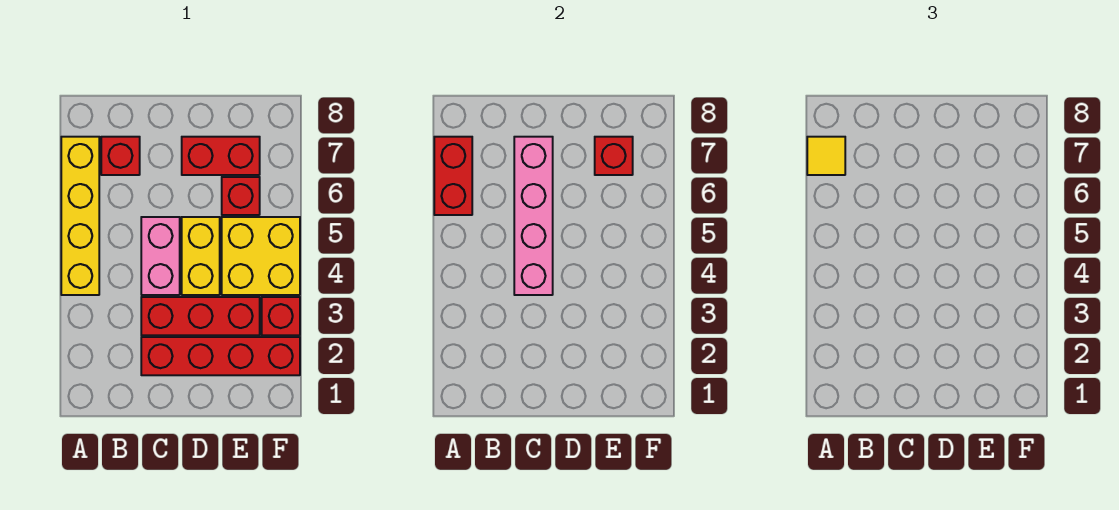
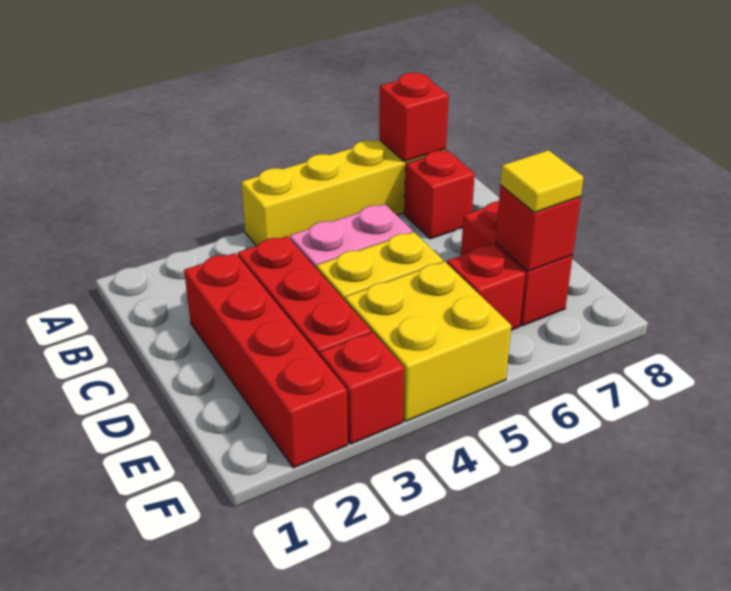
red 1x2 brick [434,137,472,215] -> red 1x1 brick [379,73,449,162]
yellow 1x1 tile [807,137,845,175] -> yellow 1x1 tile moved to [500,150,584,213]
pink 1x4 brick [514,137,553,295] -> none

